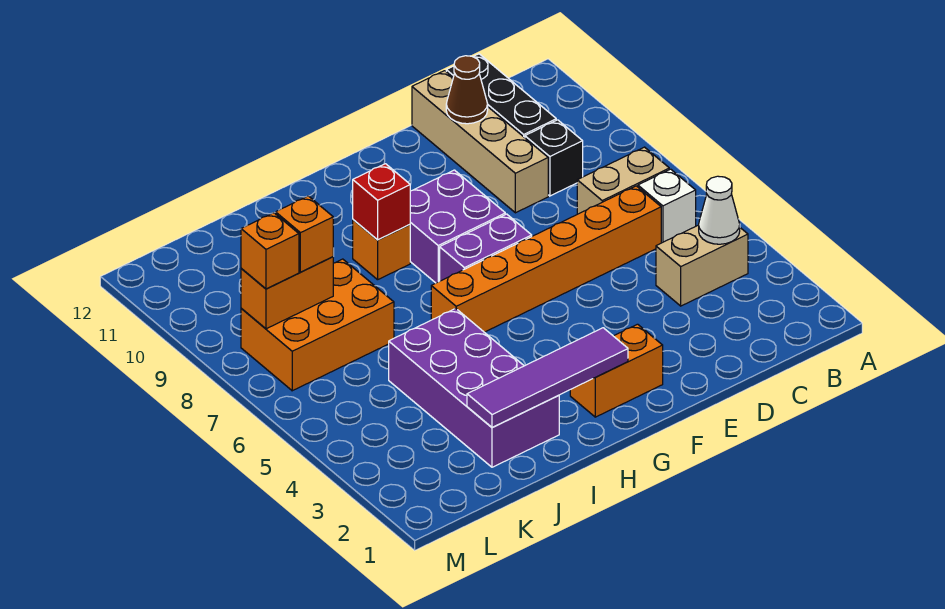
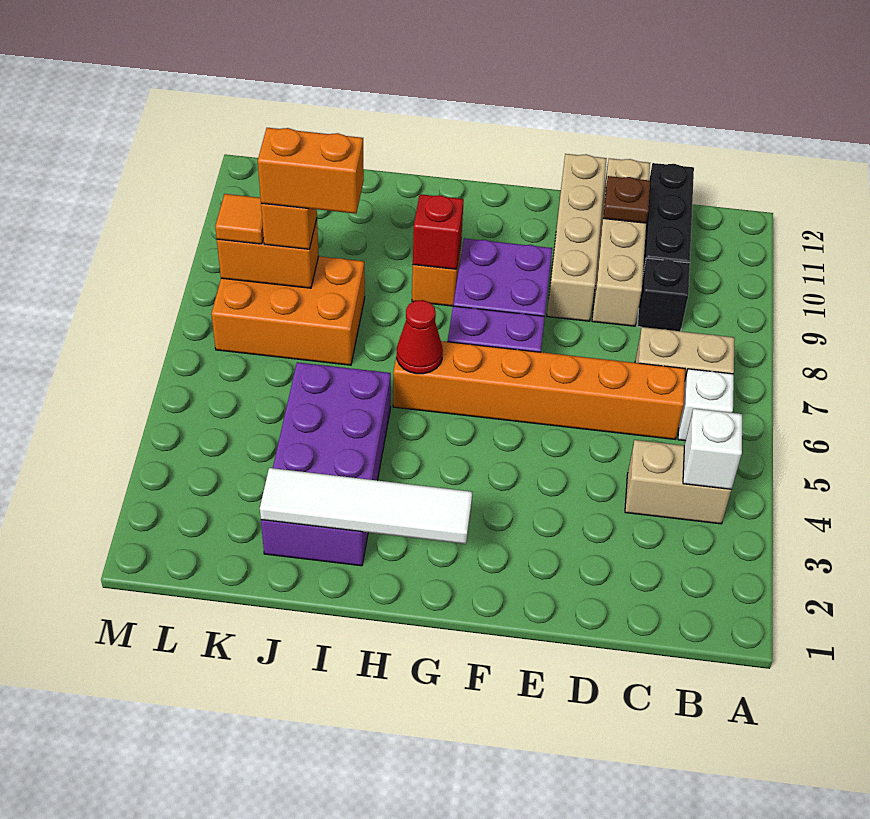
white 1x1 cone [699,176,740,244] -> white 1x1 brick [683,409,742,489]
brown 1x1 cone [446,56,488,124] -> brown 1x1 plate [603,176,650,223]
none -> tan 1x4 brick [547,154,607,321]
orange 1x2 brick [570,324,663,417] -> orange 1x2 brick moved to [258,128,364,214]
purple 1x4 tile [467,328,628,428] -> white 1x4 tile [260,468,472,544]
none -> red 1x1 cone [397,300,443,374]
orange 1x1 brick [241,213,299,289] -> orange 1x1 tile [215,194,264,244]

